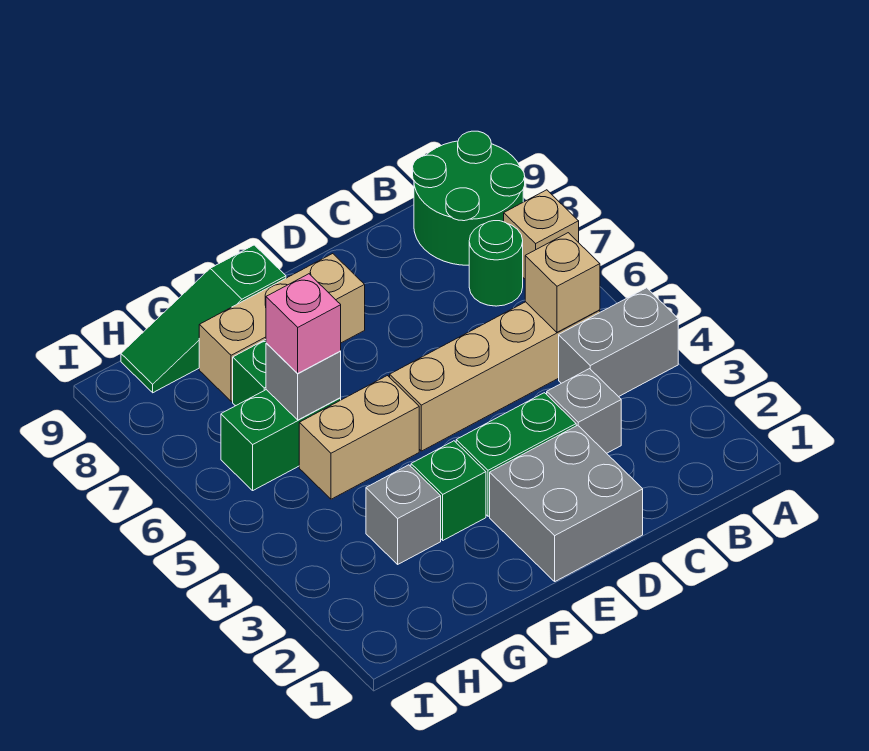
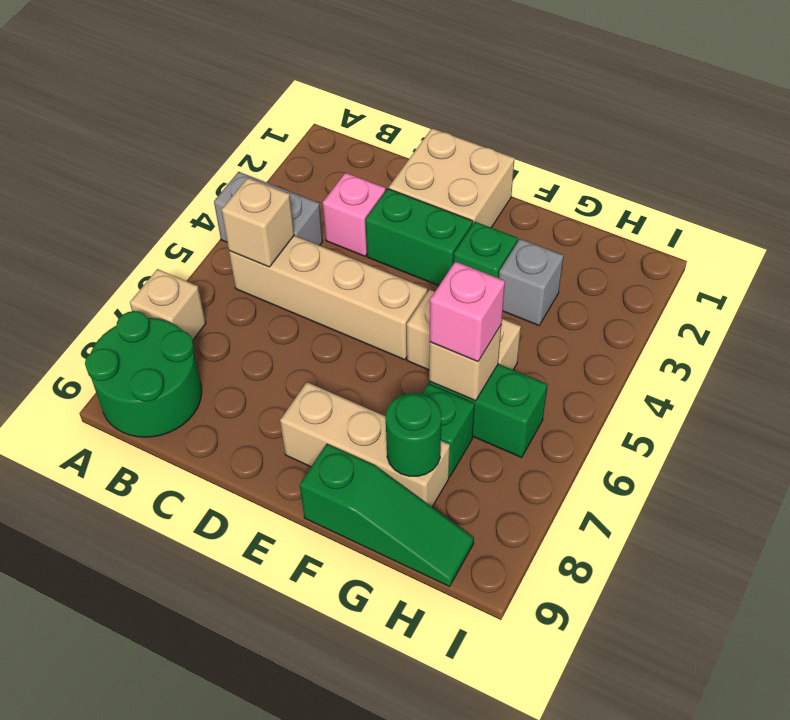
green 1x1 round brick [469,221,523,306] -> green 1x1 round brick moved to [386,393,441,476]
grey 1x1 brick [547,369,621,453] -> pink 1x1 brick [323,173,386,256]
grey 2x2 brick [490,425,643,581] -> tan 2x2 brick [389,128,515,228]
grey 1x1 brick [266,343,341,420] -> tan 1x1 brick [429,324,502,401]

